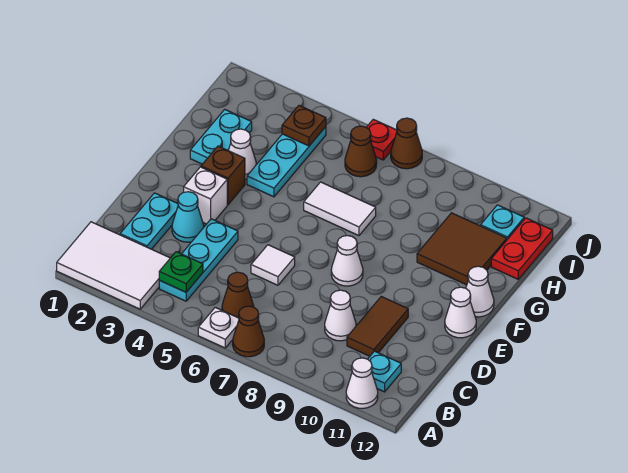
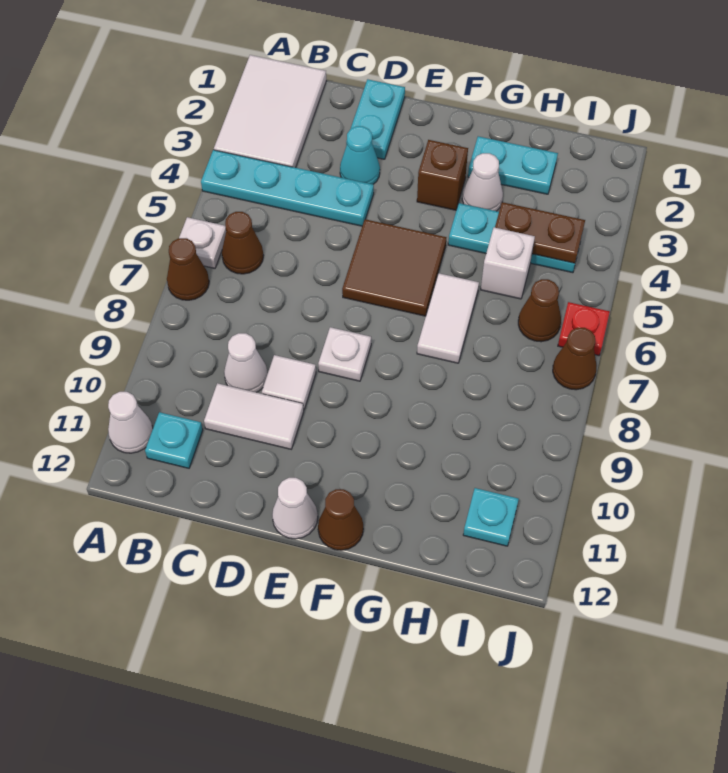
cyan 1x3 plate [159,219,238,301] -> cyan 1x4 plate [201,150,374,226]
green 1x1 plate [159,252,203,292] -> none
cyan 1x2 plate [120,193,178,249] -> cyan 1x2 plate turned to [346,79,405,159]
brown 1x2 tile [347,297,408,356] -> white 1x2 tile [204,383,304,449]
white 1x1 tile [251,245,295,285] -> white 1x1 tile moved to [262,355,316,409]
white 1x1 brick [184,167,227,224] -> white 1x1 brick moved to [481,227,535,299]
white 1x1 cone [331,236,363,286] -> white 1x1 plate [318,327,371,381]
white 1x1 cone [466,266,494,317] -> brown 1x1 cone [318,489,363,550]
brown 2x2 tile [417,213,507,285] -> brown 2x2 tile moved to [342,219,446,316]
red 1x2 plate [491,218,553,279] -> none
brown 1x1 plate [282,106,326,146] -> brown 1x2 plate [495,202,585,263]

